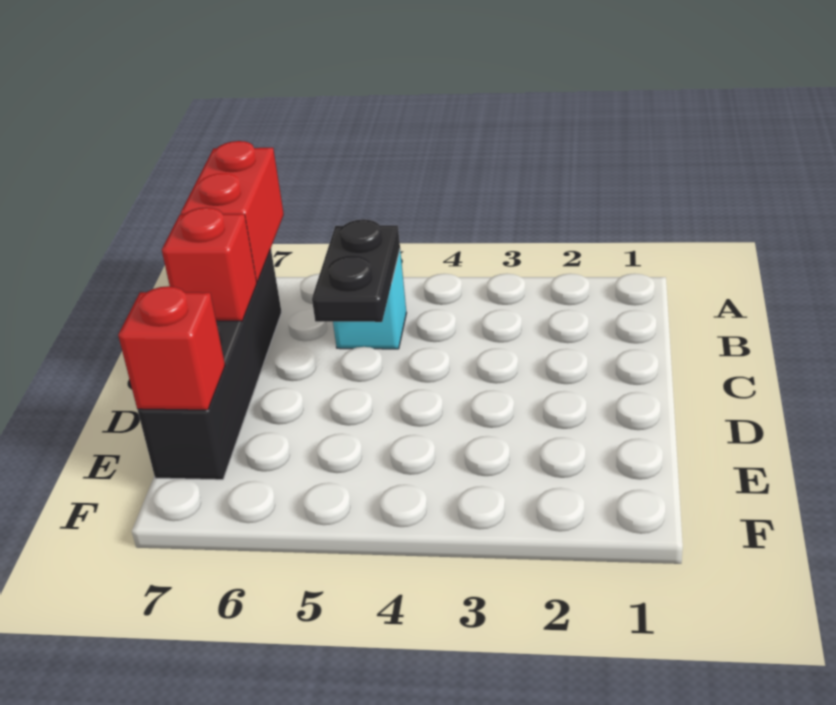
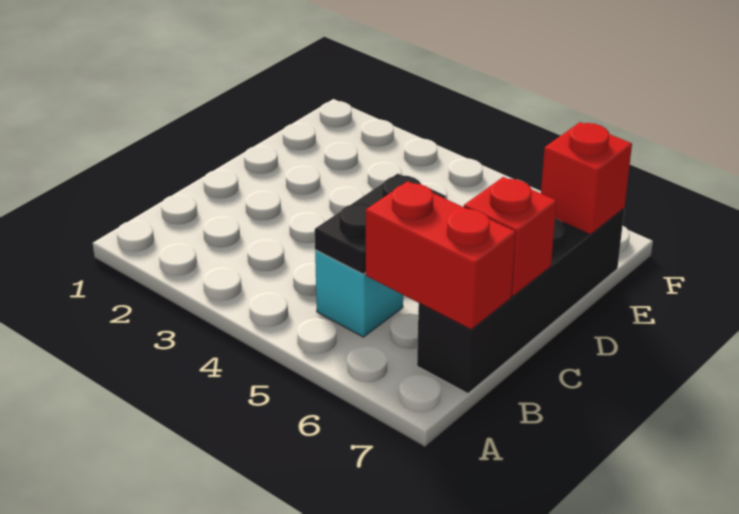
red 1x2 brick [181,141,284,282] -> red 1x2 brick turned to [366,181,516,330]

